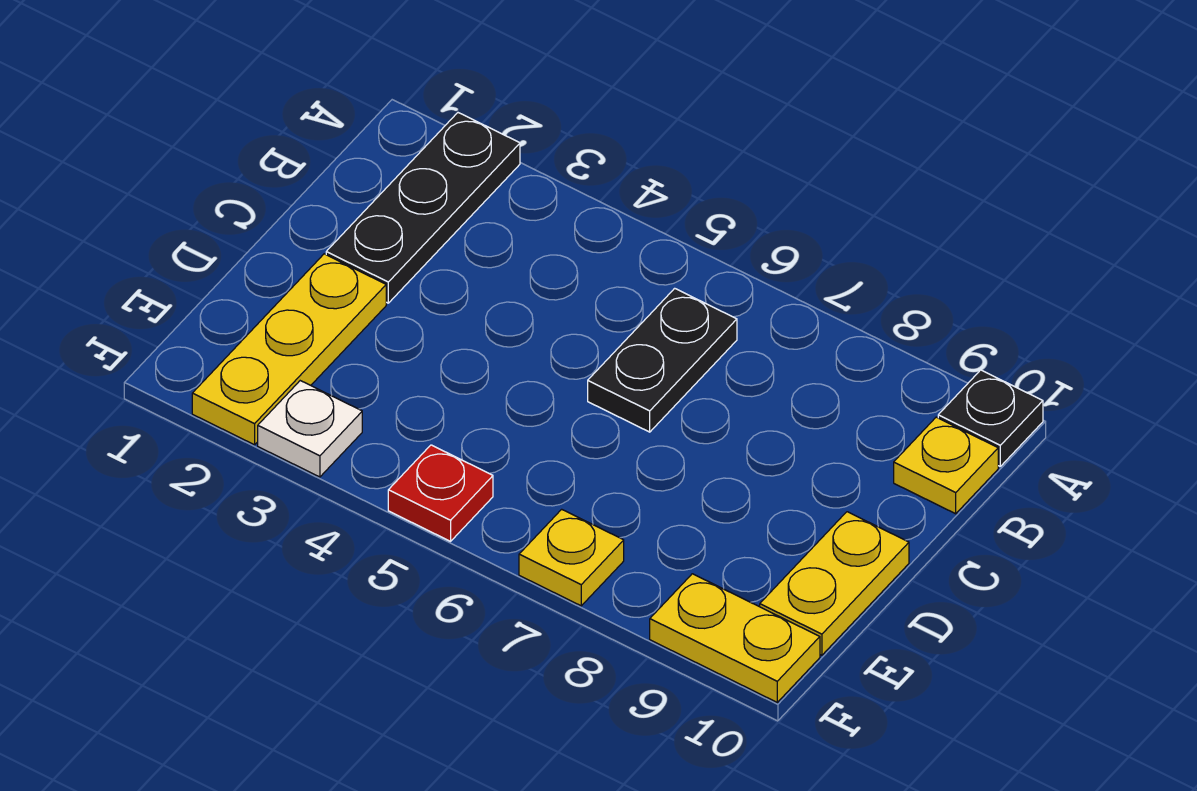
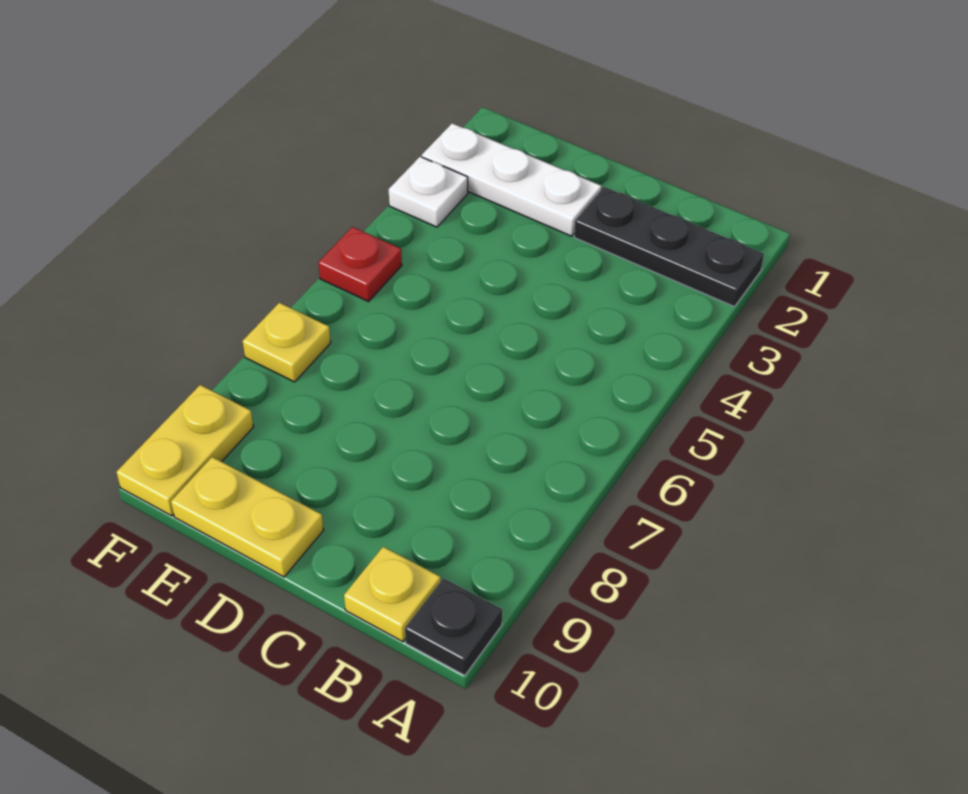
black 1x2 plate [588,288,737,432] -> none
yellow 1x3 plate [192,254,386,445] -> white 1x3 plate [422,123,601,236]

